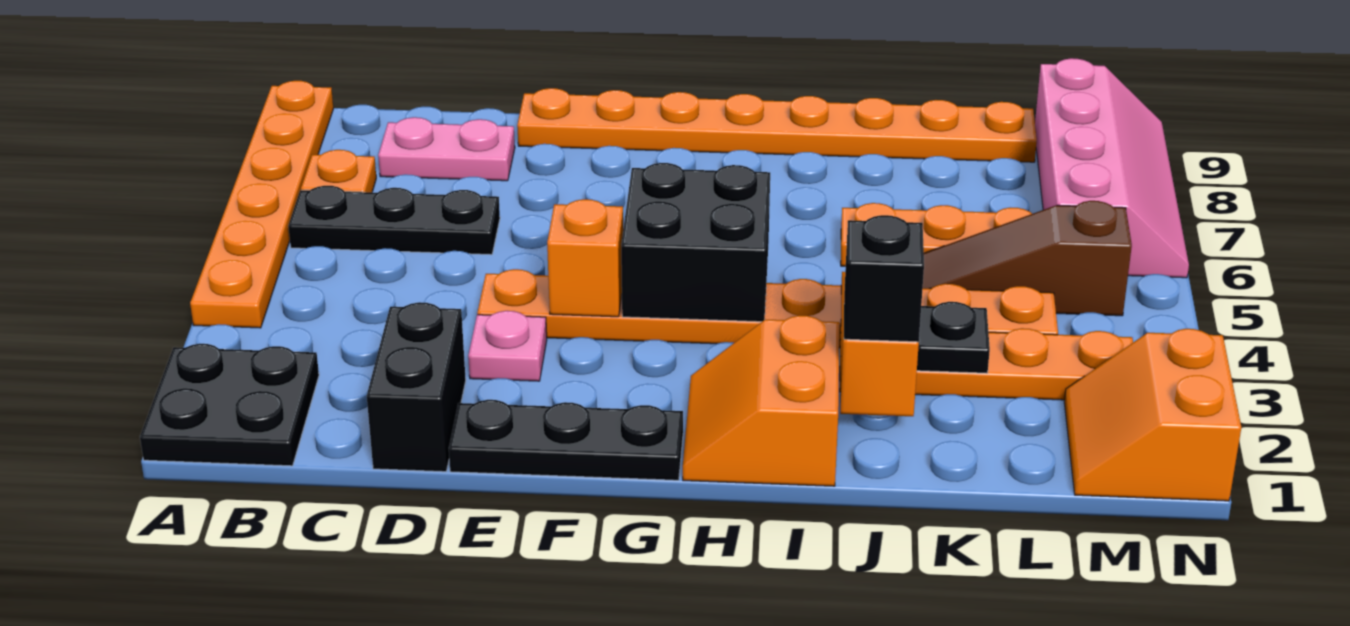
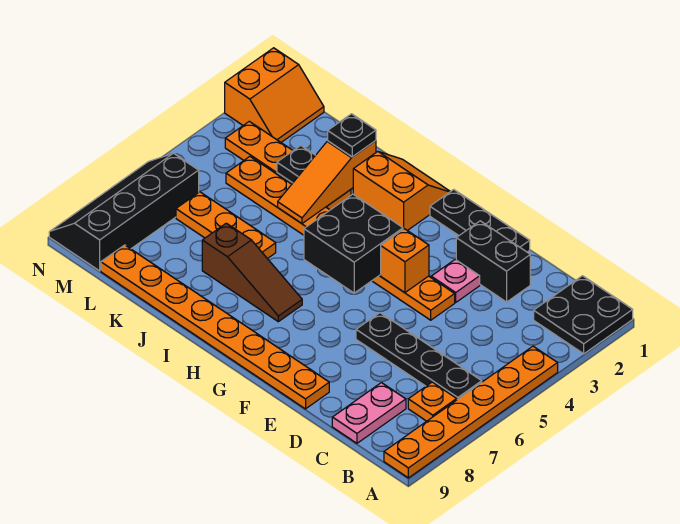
black 1x3 plate [288,186,500,255] -> black 1x4 plate [356,313,482,400]
pink 1x2 plate [378,117,515,181] -> pink 1x2 plate turned to [332,383,406,443]
black 1x2 brick [367,302,466,472] -> black 1x2 brick turned to [456,221,530,302]
orange 2x2 slope [683,315,839,486] -> orange 2x2 slope turned to [353,152,450,231]
black 1x1 brick [844,215,924,342] -> black 1x1 plate [328,114,376,157]
brown 1x3 slope [923,201,1132,316] -> brown 1x3 slope moved to [202,223,302,322]
pink 2x4 slope [1035,58,1189,278] -> black 2x4 slope [49,153,199,271]

